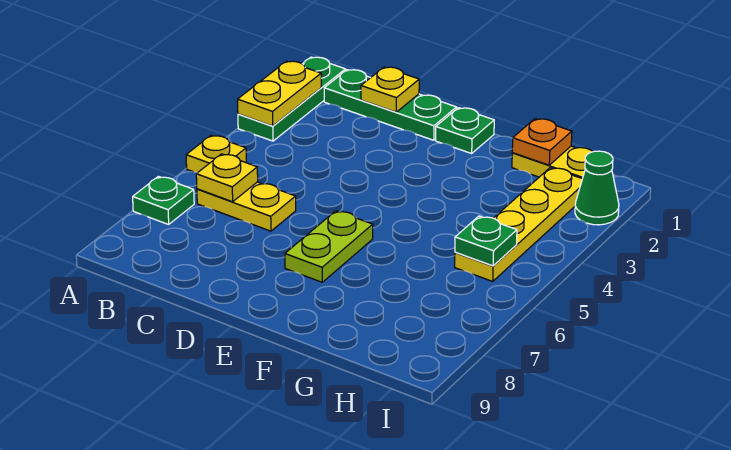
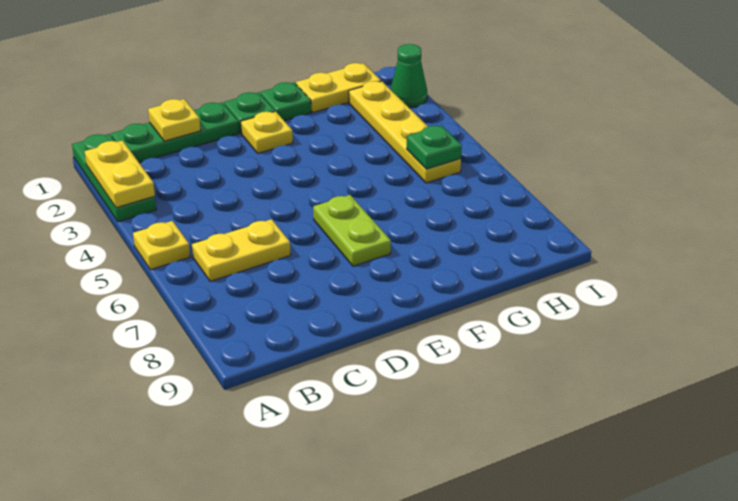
green 1x1 plate [133,176,194,224] -> green 1x1 plate moved to [260,82,311,121]
yellow 1x1 plate [196,154,258,202] -> yellow 1x1 plate moved to [241,111,293,153]
orange 1x1 plate [512,119,572,165] -> none

